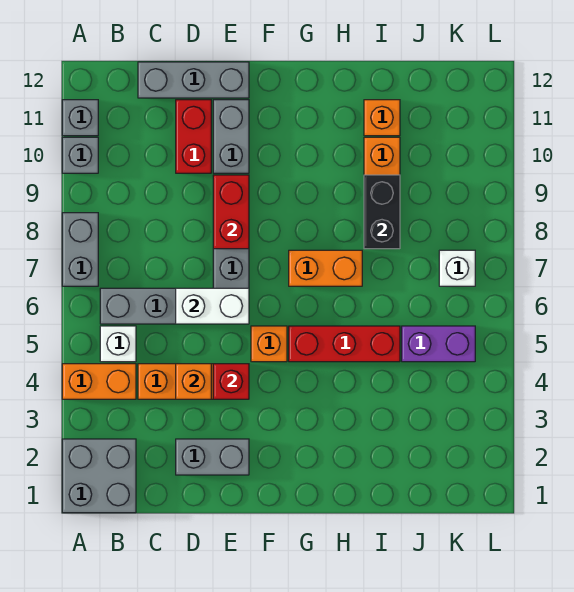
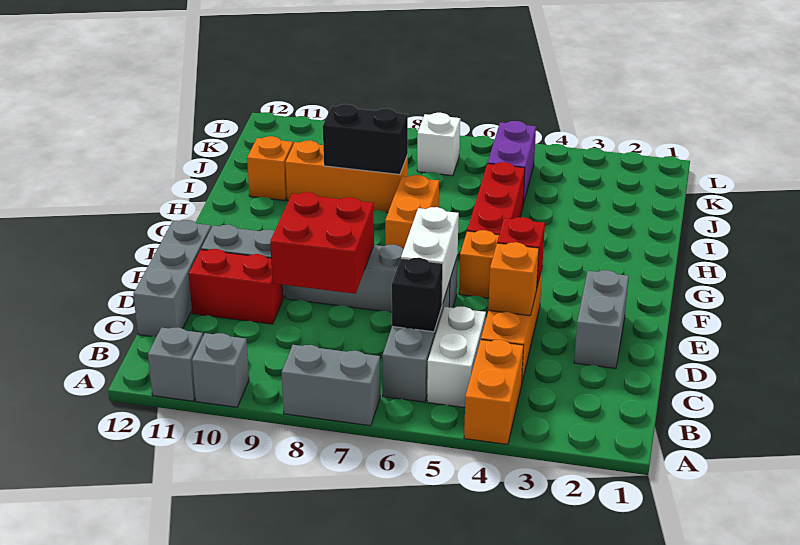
grey 2x2 brick [62,439,136,513] -> none
white 1x1 brick [100,326,136,362] -> white 1x2 brick [427,307,486,408]
none -> black 1x1 brick [392,258,443,332]
red 1x2 brick [213,175,249,249] -> red 2x2 brick [270,192,374,294]

